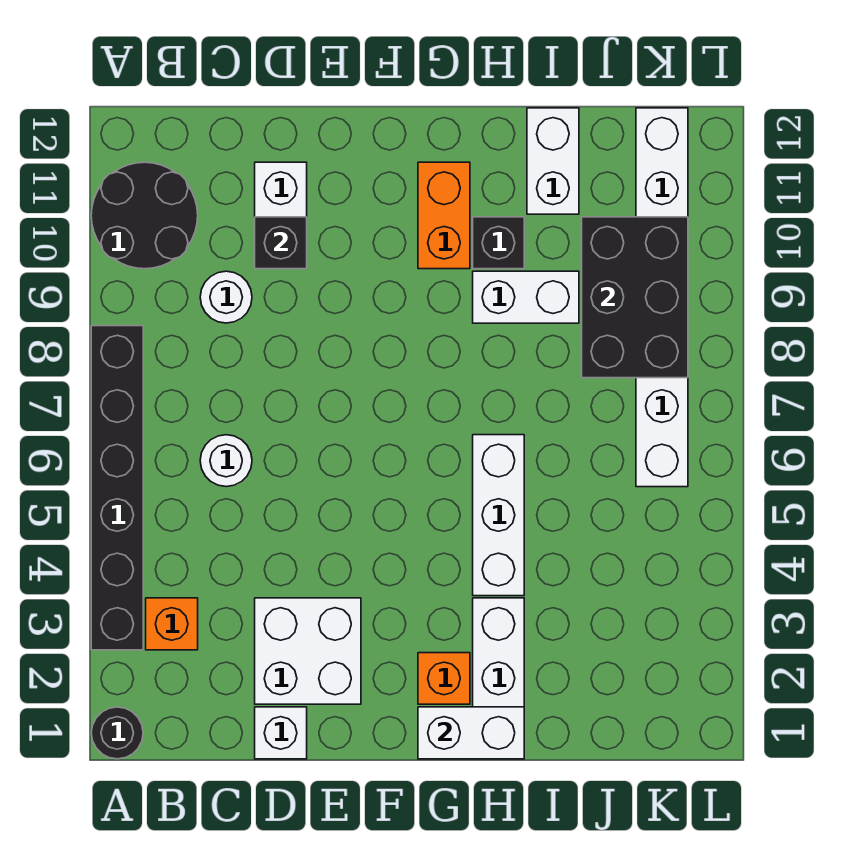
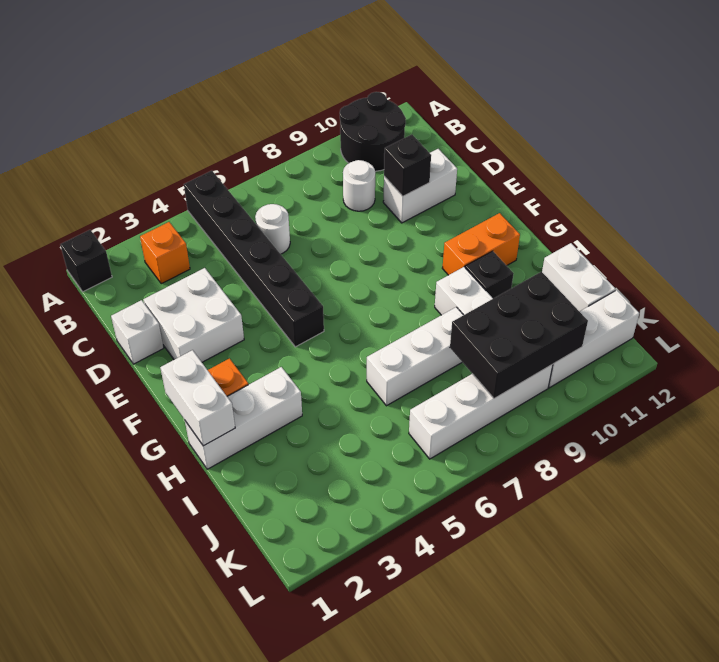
black 1x1 round brick [91,707,143,759] -> black 1x1 brick [60,230,112,292]
black 1x6 brick [91,326,143,650] -> black 1x6 brick turned to [184,171,324,347]
white 1x3 brick [473,435,524,596] -> white 1x3 brick moved to [367,307,463,406]
white 1x2 brick [527,108,579,214] -> white 1x2 brick turned to [542,243,616,312]

